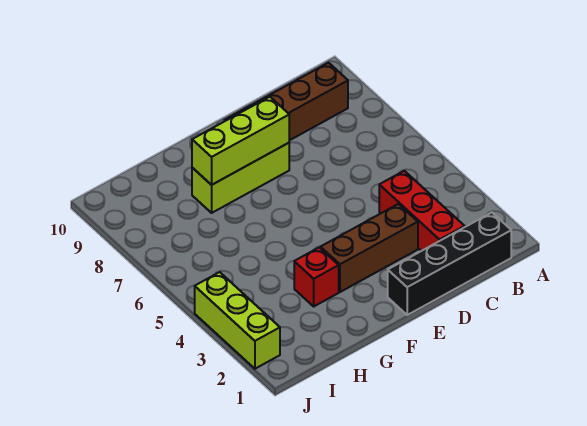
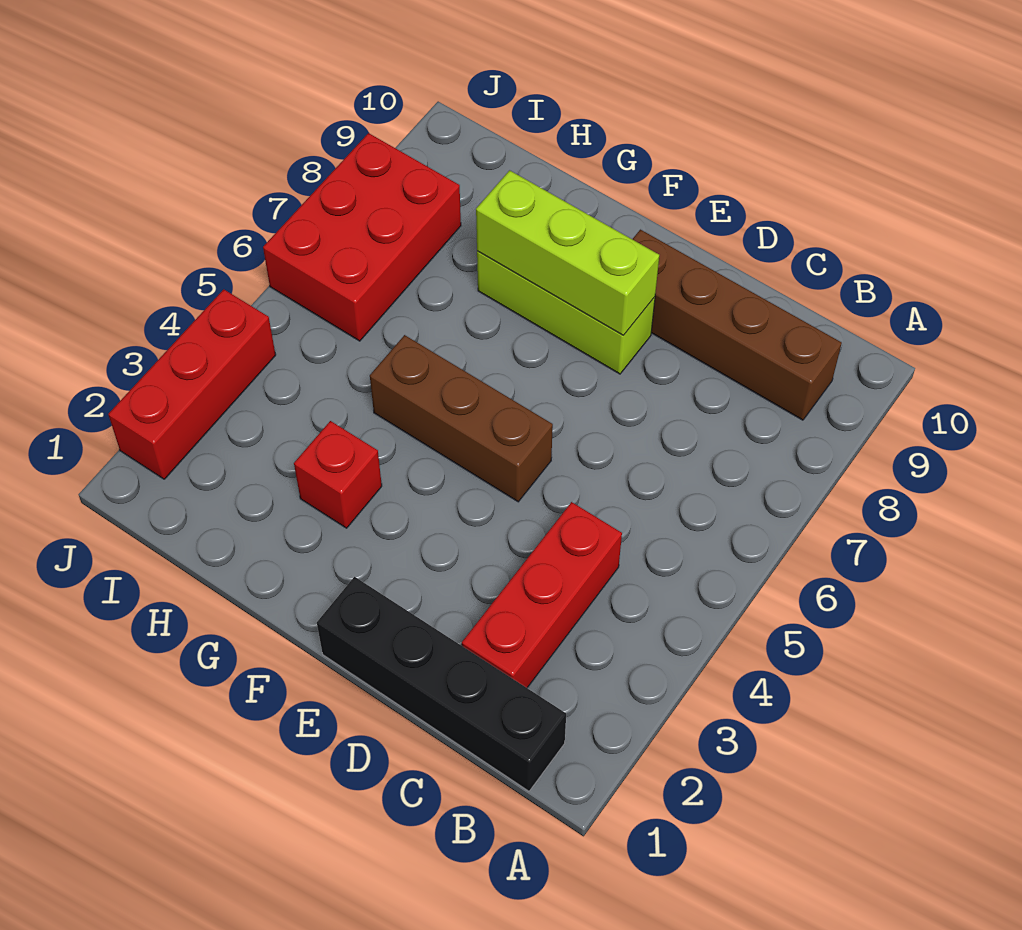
brown 1x3 brick [321,204,418,292] -> brown 1x3 brick moved to [370,335,553,502]
none -> red 2x3 brick [263,133,461,341]
lime 1x3 brick [195,272,280,369] -> red 1x3 brick [108,289,276,479]

